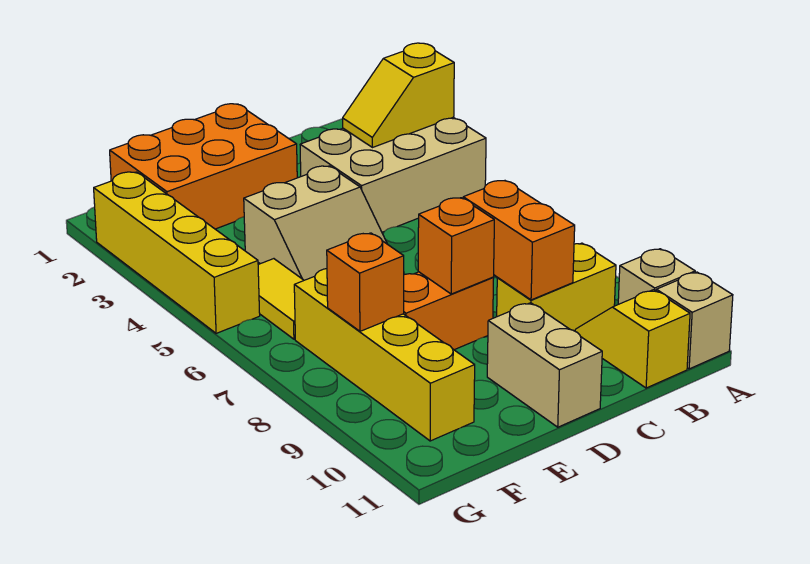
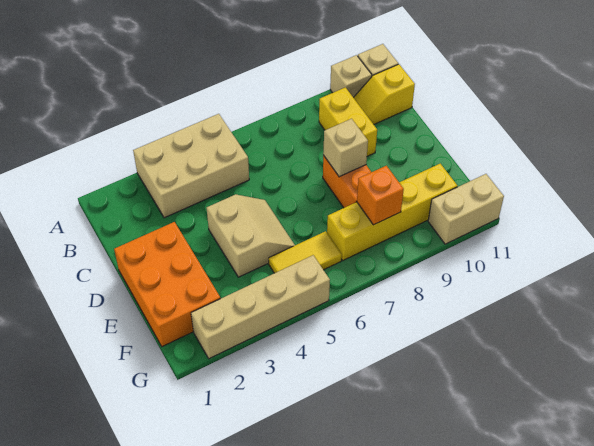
tan 2x3 brick [300,117,486,232] -> tan 2x3 brick turned to [133,114,249,218]
yellow 1x2 slope [343,43,454,148] -> none
orange 1x2 brick [463,181,575,300] -> none
orange 1x1 brick [418,198,494,294] -> tan 1x1 brick [323,119,368,177]
tan 1x2 brick [487,303,602,427] -> tan 1x2 brick moved to [428,174,504,244]
yellow 1x4 brick [94,172,260,333] -> tan 1x4 brick [191,255,330,359]

